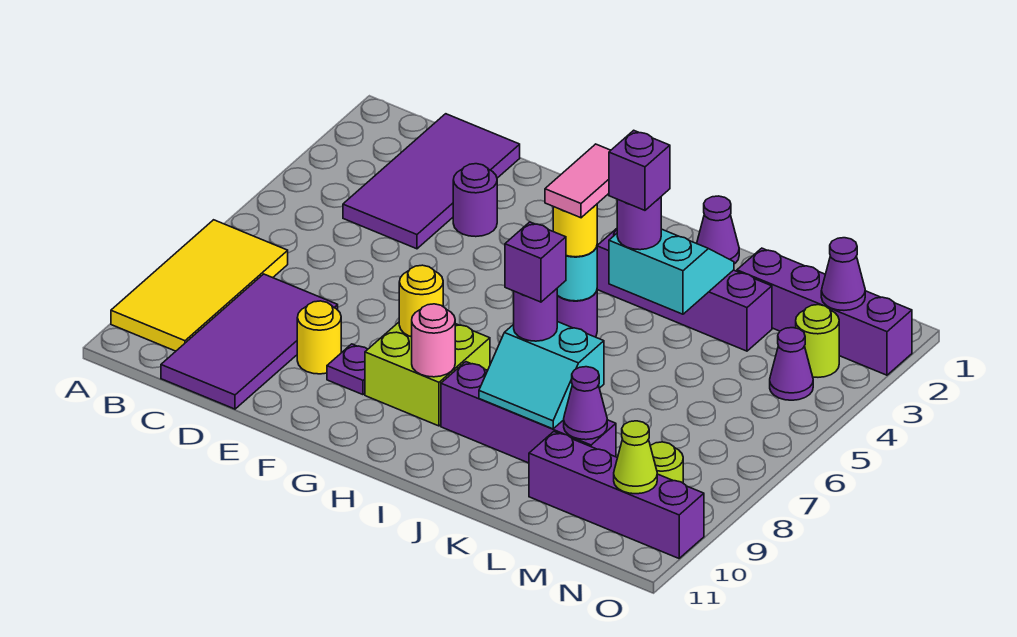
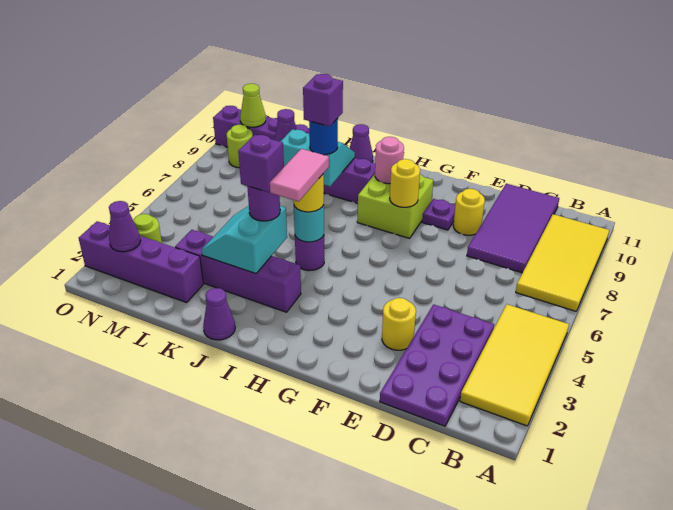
none -> yellow 2x4 tile [460,304,569,426]
purple 2x4 tile [343,114,520,249] -> purple 2x4 plate [380,304,494,426]
purple 1x1 round brick [453,164,497,237] -> yellow 1x1 round brick [382,298,416,350]
cyan 2x2 slope [609,229,734,314] -> cyan 2x2 slope turned to [201,206,287,274]
purple 1x1 round brick [514,289,557,341] -> blue 1x1 round brick [309,118,338,155]
purple 1x1 cone [770,328,813,400] -> purple 1x1 cone moved to [350,124,373,162]

